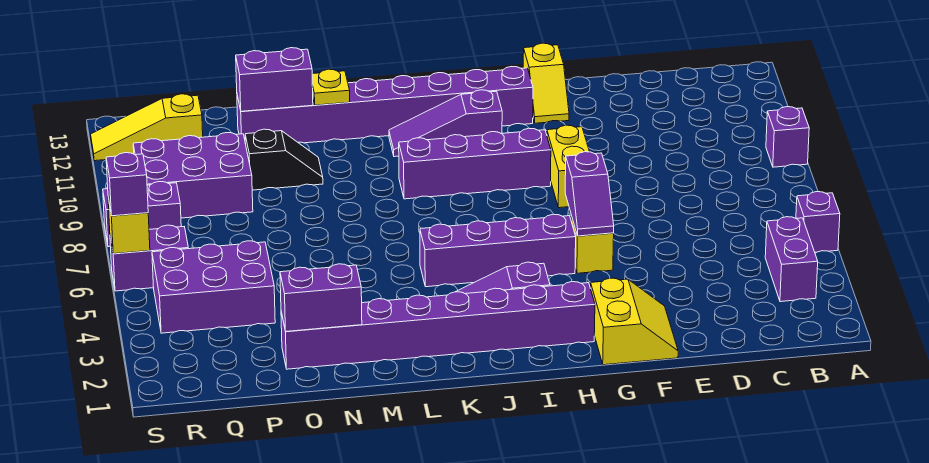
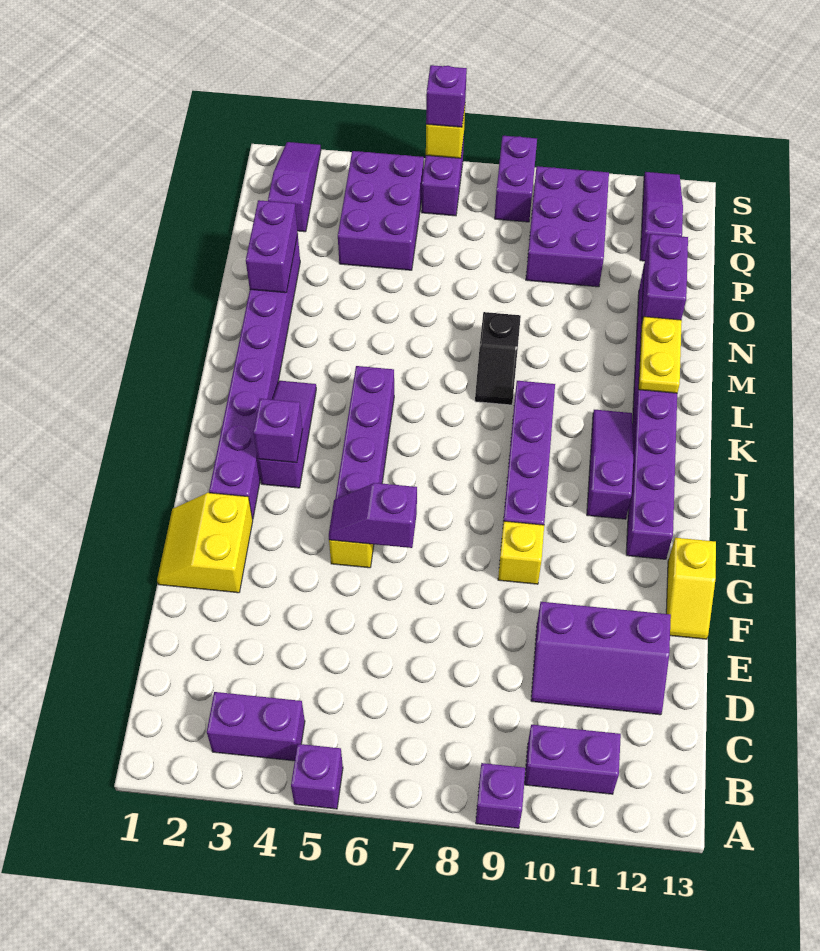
none -> purple 1x2 brick [525,725,621,794]
none -> purple 2x3 slope [531,602,671,715]
yellow 2x2 slope [591,278,678,365] -> yellow 2x2 slope turned to [157,493,253,593]
yellow 1x2 brick [547,125,589,208] -> yellow 1x1 brick [498,521,544,584]
yellow 1x2 slope [523,43,569,123] -> yellow 1x2 slope turned to [666,538,716,639]
none -> purple 1x1 brick [253,399,303,463]
yellow 1x1 plate [312,69,350,105] -> yellow 1x2 plate [639,317,682,393]
black 1x2 slope [245,129,323,190] -> black 1x2 slope moved to [475,312,521,405]
none -> purple 1x3 slope [268,142,321,232]
yellow 1x3 slope [91,94,203,161] -> purple 1x3 slope [640,172,683,261]

